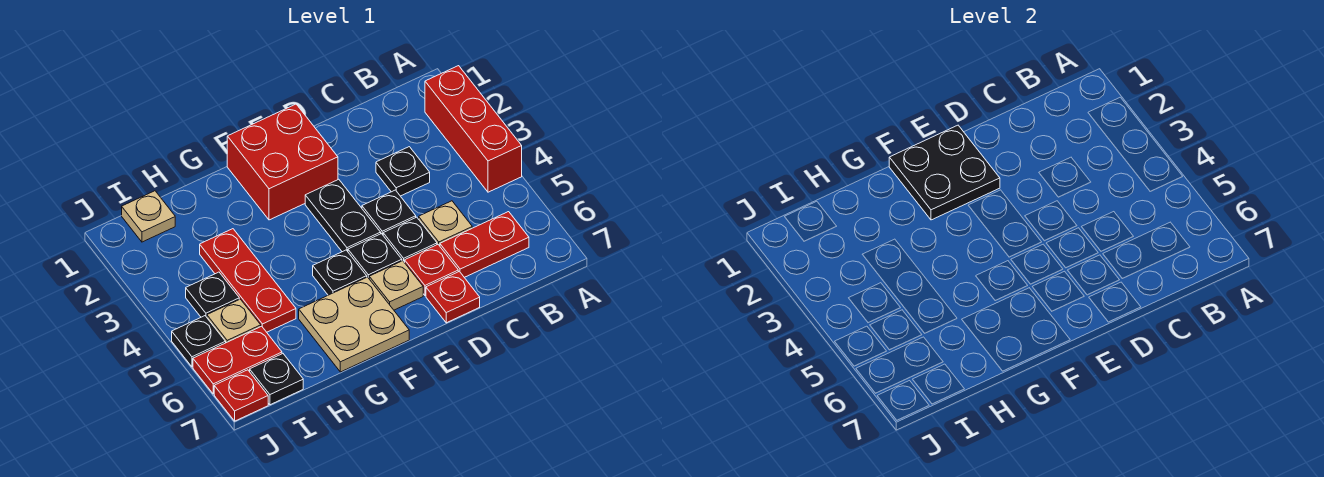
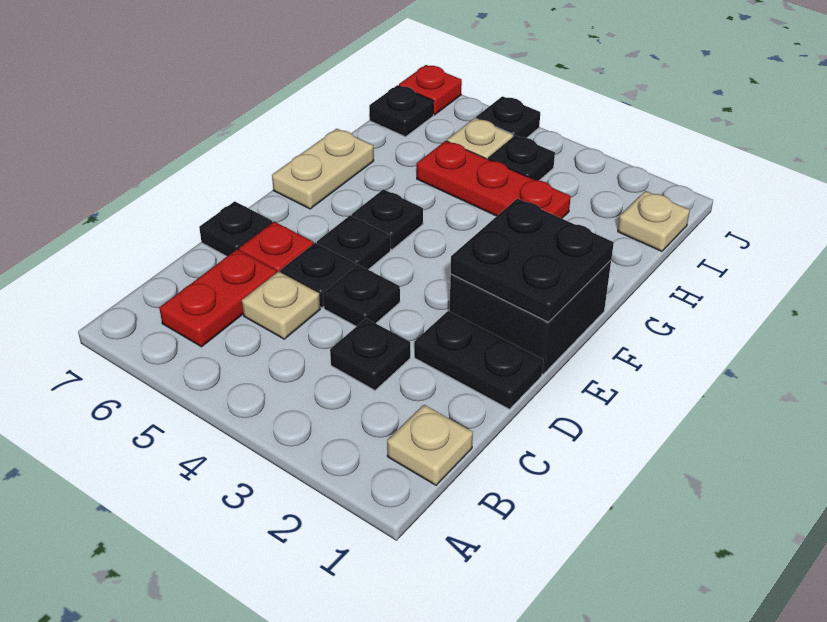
red 1x3 brick [425,66,522,192] -> none
red 1x1 plate [426,271,480,323] -> black 1x1 plate [199,201,272,256]
red 2x2 brick [227,104,338,220] -> black 2x2 brick [450,260,611,374]
black 1x2 plate [305,179,381,252] -> black 1x2 plate moved to [414,311,543,409]
tan 1x1 plate [369,261,423,310] -> tan 1x1 plate moved to [387,405,473,485]
tan 2x2 plate [299,277,409,372] -> tan 1x2 plate [272,129,374,209]
red 1x2 plate [193,326,282,394] -> none

